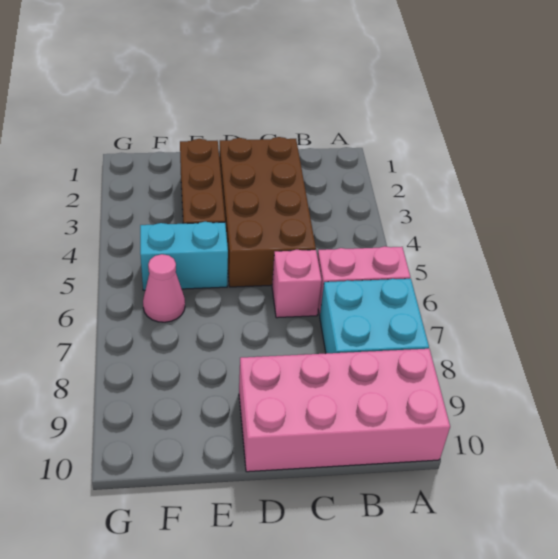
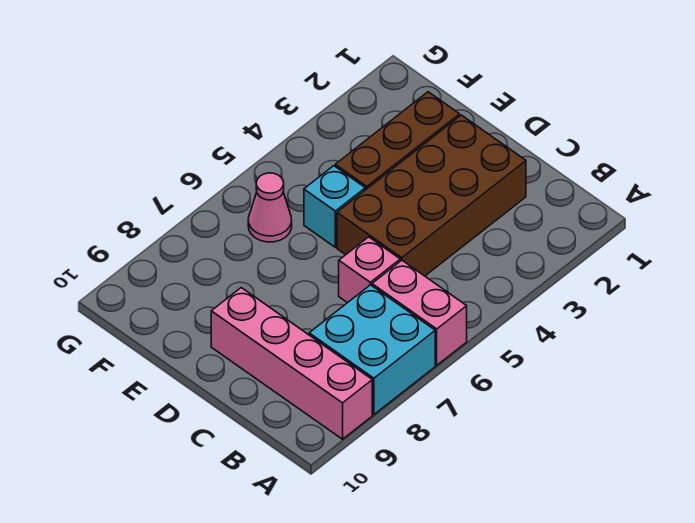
pink 2x4 brick [239,349,450,472] -> pink 1x4 brick [211,288,372,439]
cyan 1x2 brick [140,222,228,290] -> cyan 1x1 brick [304,166,365,247]

